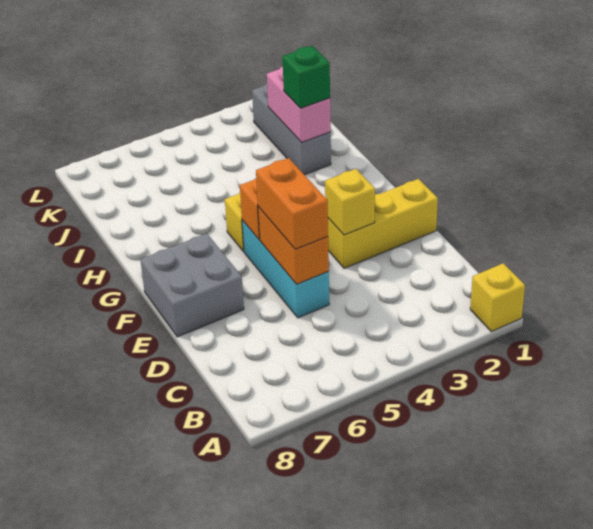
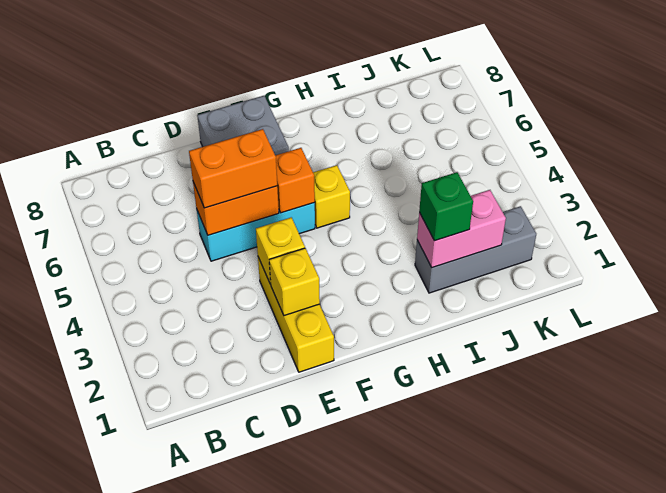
yellow 1x1 brick [470,263,525,332] -> yellow 1x1 brick moved to [269,248,320,316]

